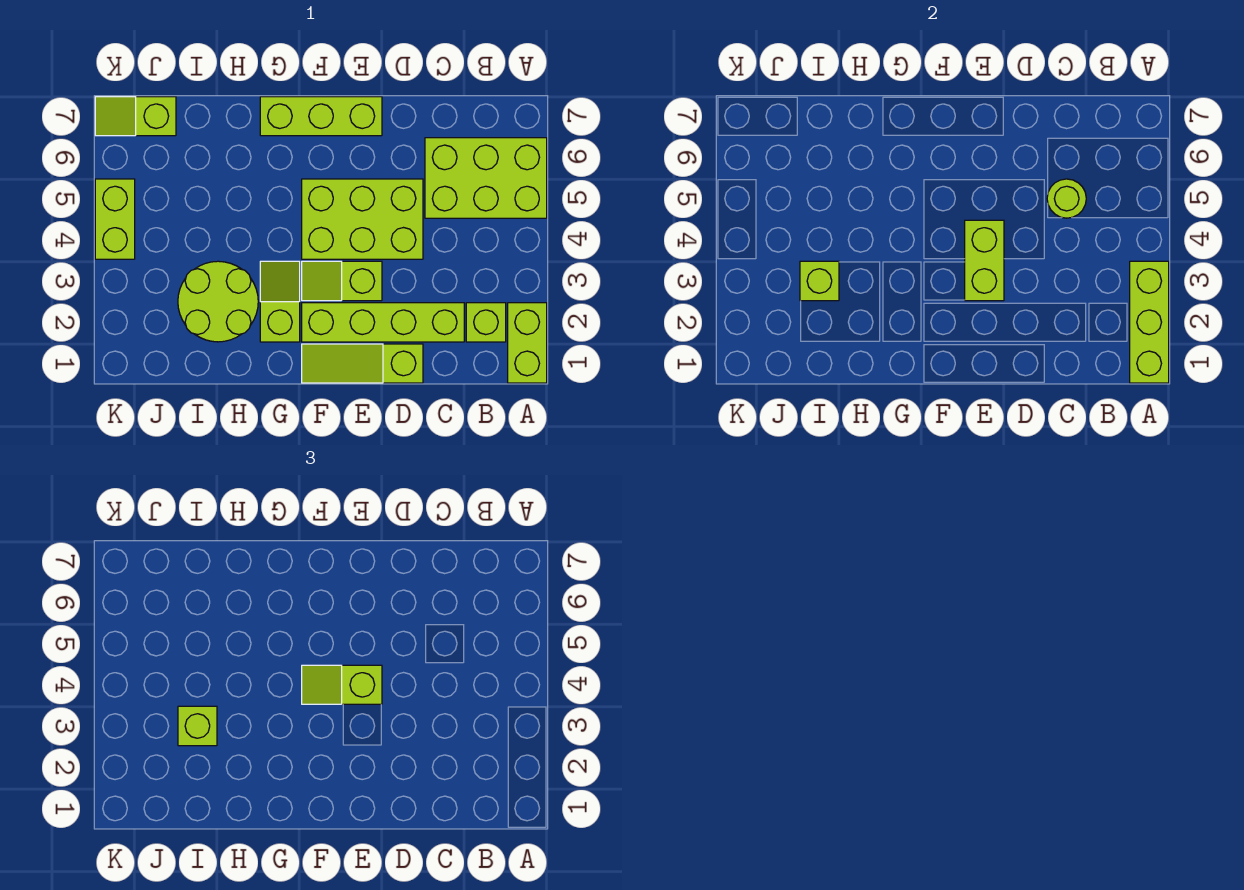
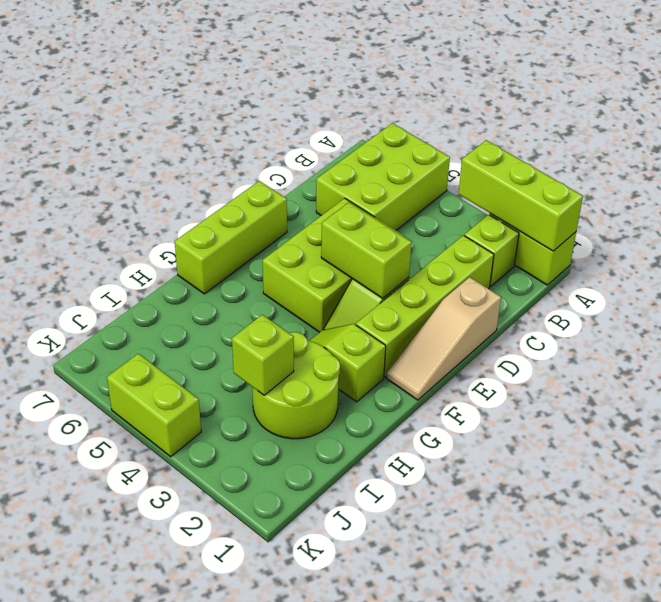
lime 1x1 round brick [1047,179,1086,218] -> none
lime 1x3 slope [302,344,423,383] -> tan 1x3 slope [387,277,501,400]
lime 1x2 slope [302,665,382,704] -> none
lime 1x1 brick [178,706,217,746] -> none
lime 1x2 slope [95,97,176,136] -> none

